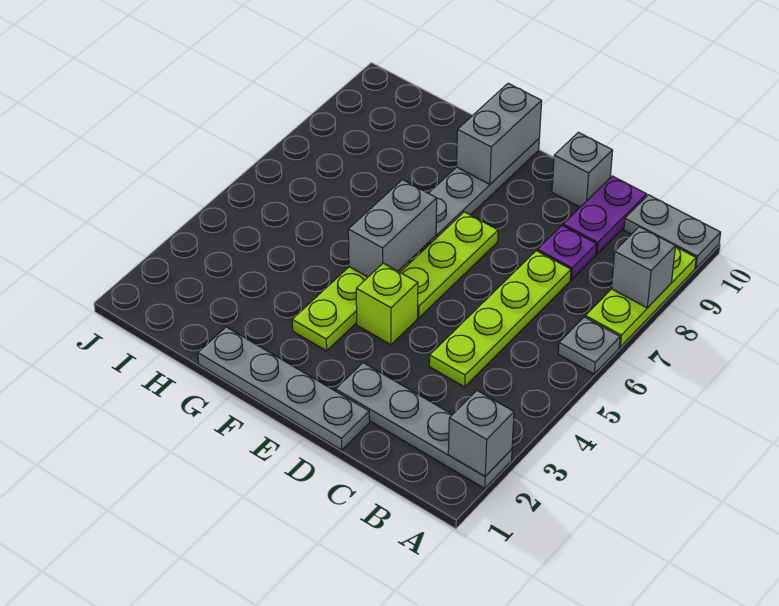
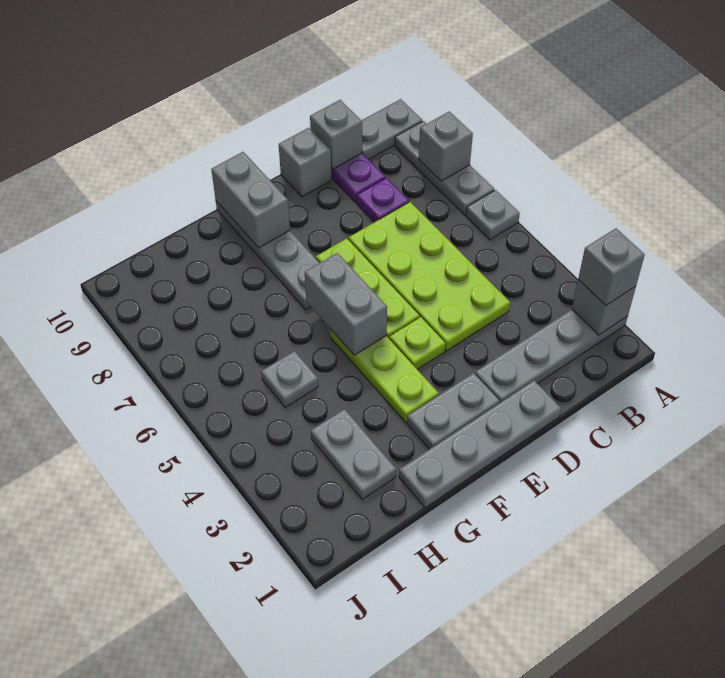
none -> grey 1x1 brick [578,228,645,305]
lime 1x3 plate [585,247,696,347] -> grey 1x3 plate [395,121,494,215]
lime 1x4 plate [429,251,571,387] -> lime 2x4 plate [348,202,510,351]
none -> grey 1x1 brick [310,100,362,169]
none -> grey 1x2 plate [407,373,500,449]
lime 1x1 brick [356,263,418,345] -> lime 1x1 plate [389,317,446,369]
none -> grey 1x2 plate [311,409,396,500]
none -> grey 1x1 plate [261,351,318,407]

